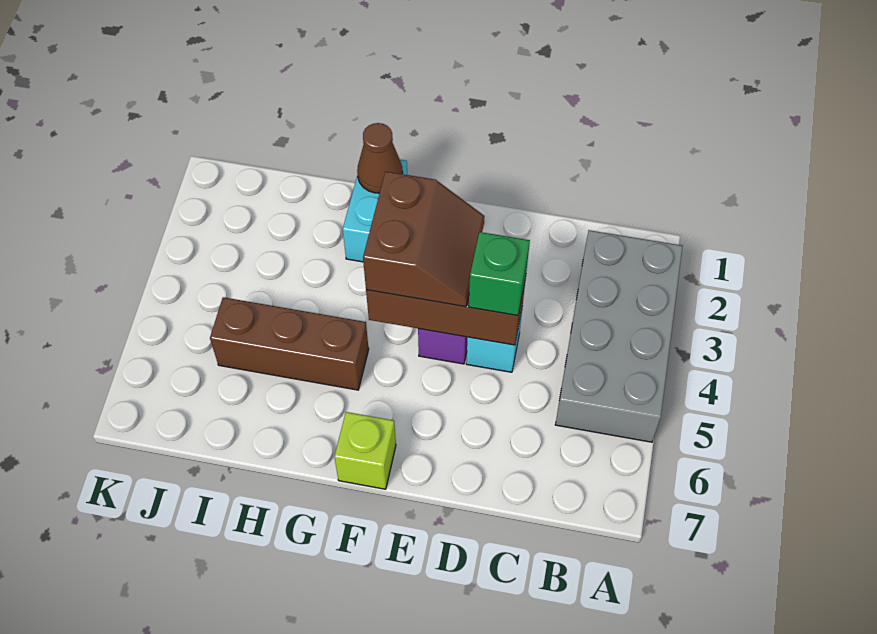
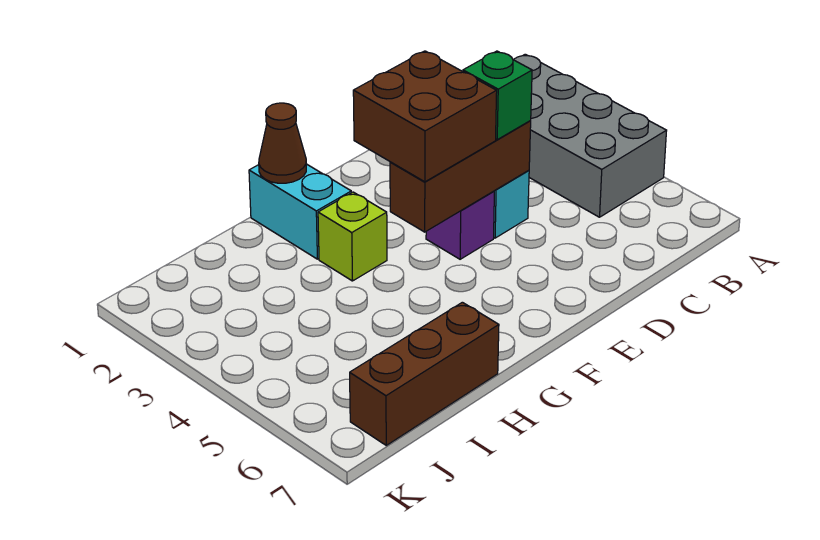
brown 2x2 slope [363,172,485,307] -> brown 2x2 brick [353,51,497,182]
lime 1x1 brick [334,412,396,489] -> lime 1x1 brick moved to [318,192,387,281]
brown 1x3 brick [210,297,369,390] -> brown 1x3 brick moved to [350,302,499,445]

